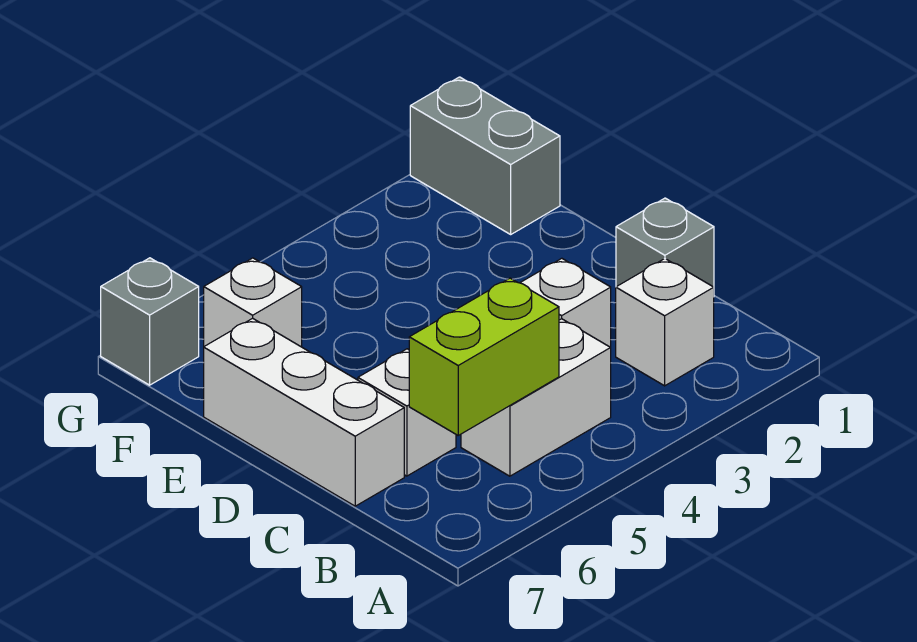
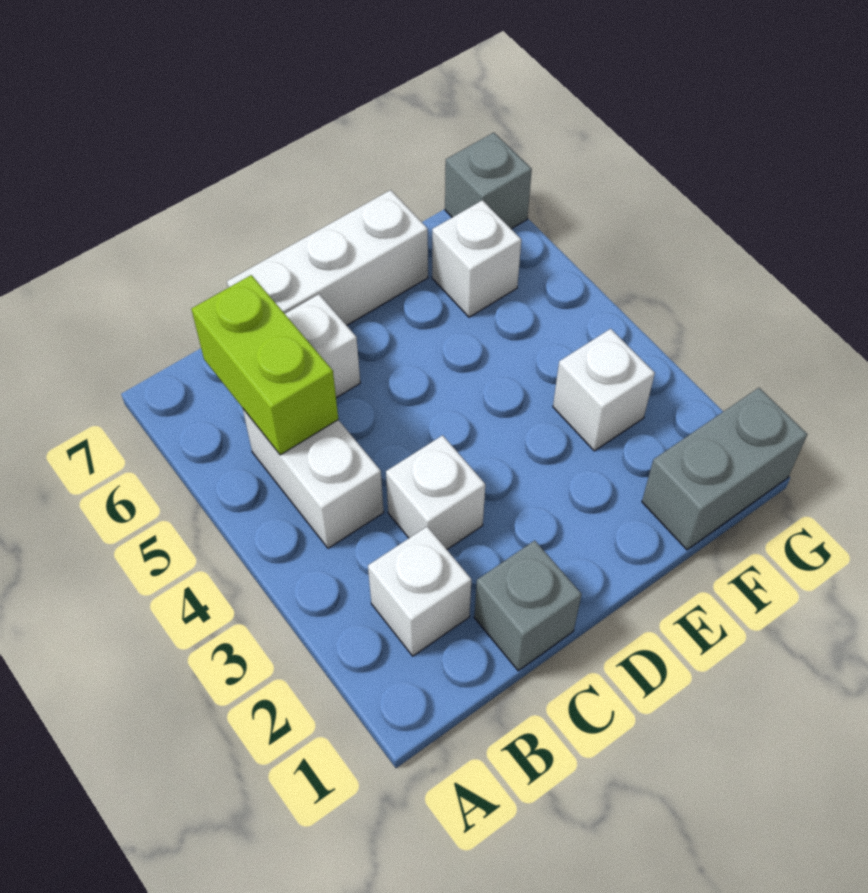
none -> white 1x1 brick [553,329,655,451]

